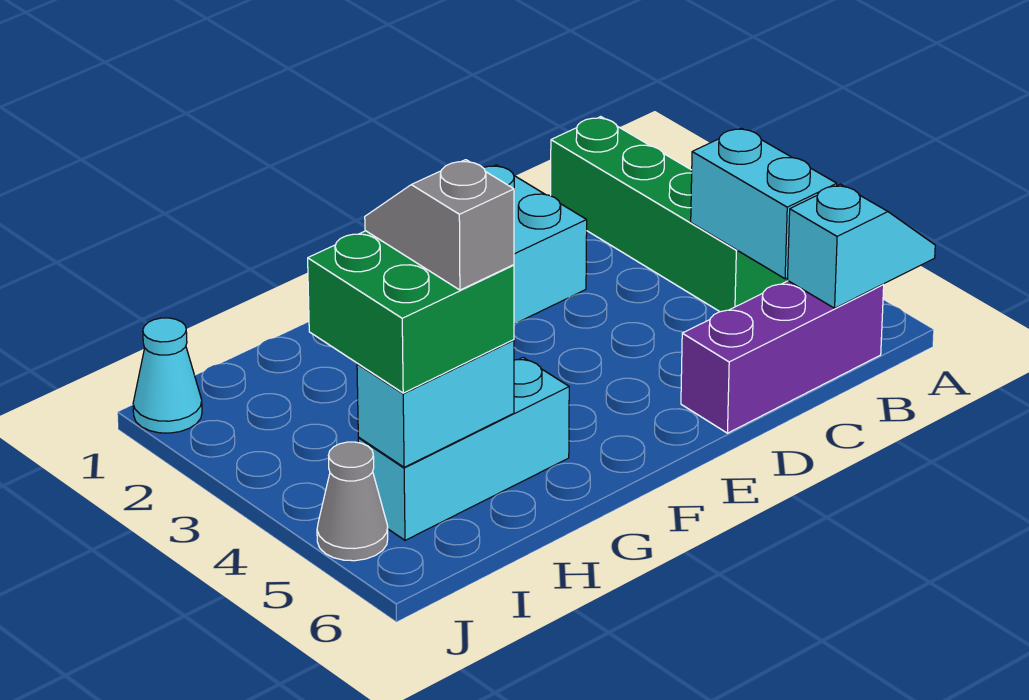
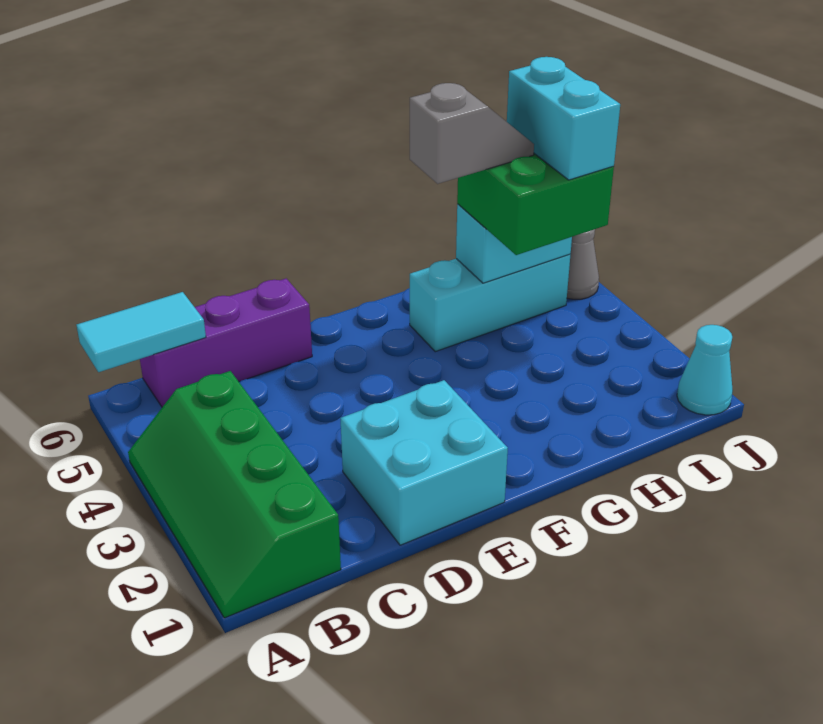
cyan 1x2 slope [788,184,935,308] -> cyan 1x2 tile [76,292,206,372]
cyan 1x2 brick [691,128,837,279] -> cyan 1x2 brick moved to [507,57,620,180]
grey 1x2 slope [365,160,514,290] -> grey 1x2 slope turned to [410,83,534,184]

